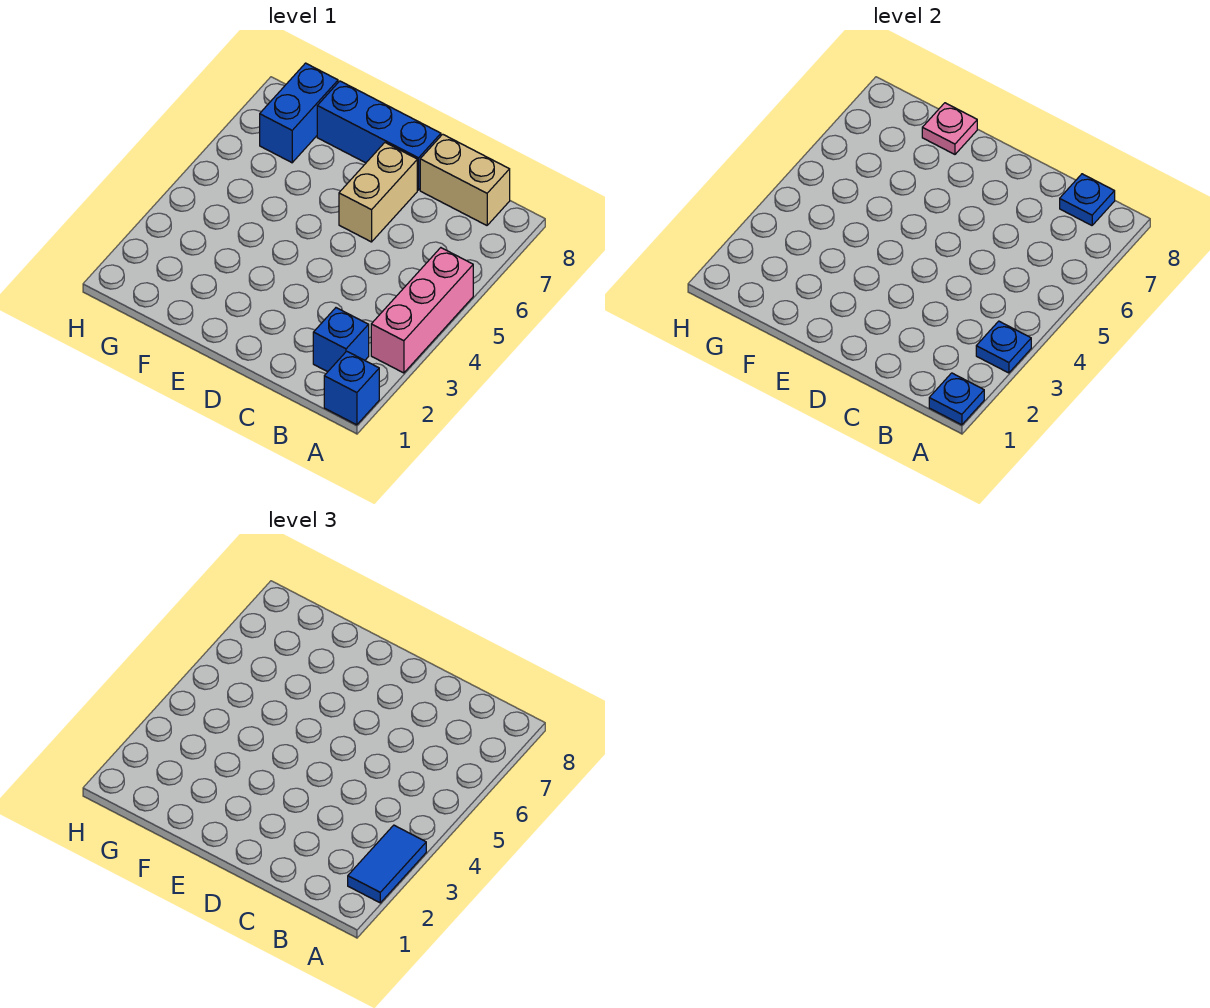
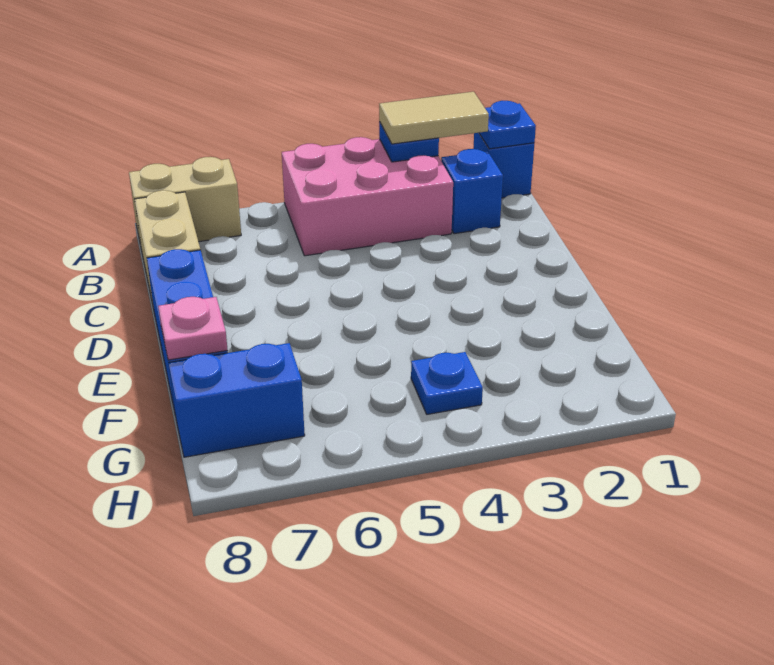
blue 1x2 tile [348,825,426,903] -> tan 1x2 tile [379,92,489,144]
pink 1x3 brick [371,248,473,373] -> pink 2x3 brick [282,137,453,256]
blue 1x1 plate [1060,174,1115,225] -> blue 1x1 plate moved to [411,352,483,414]
tan 1x2 brick [339,143,417,242] -> tan 1x2 brick moved to [129,157,241,245]

